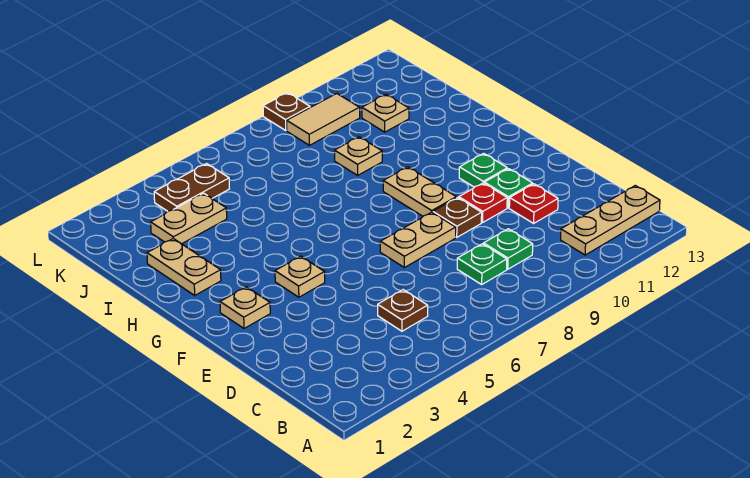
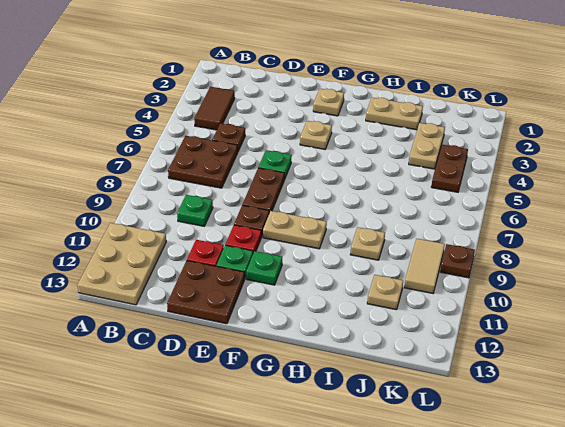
none -> brown 1x2 tile [194,87,235,130]
none -> brown 2x2 plate [168,136,238,188]
tan 1x3 plate [561,186,660,255] -> tan 2x3 plate [77,223,166,305]
green 1x1 plate [457,244,507,284] -> green 1x1 plate moved to [258,150,292,180]
none -> brown 2x2 plate [167,261,245,324]
tan 1x2 plate [380,212,456,267] -> brown 1x2 plate [242,168,284,213]

